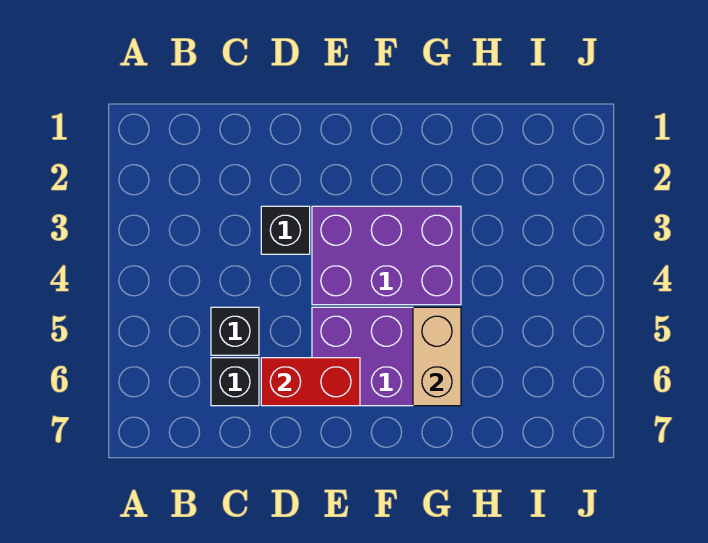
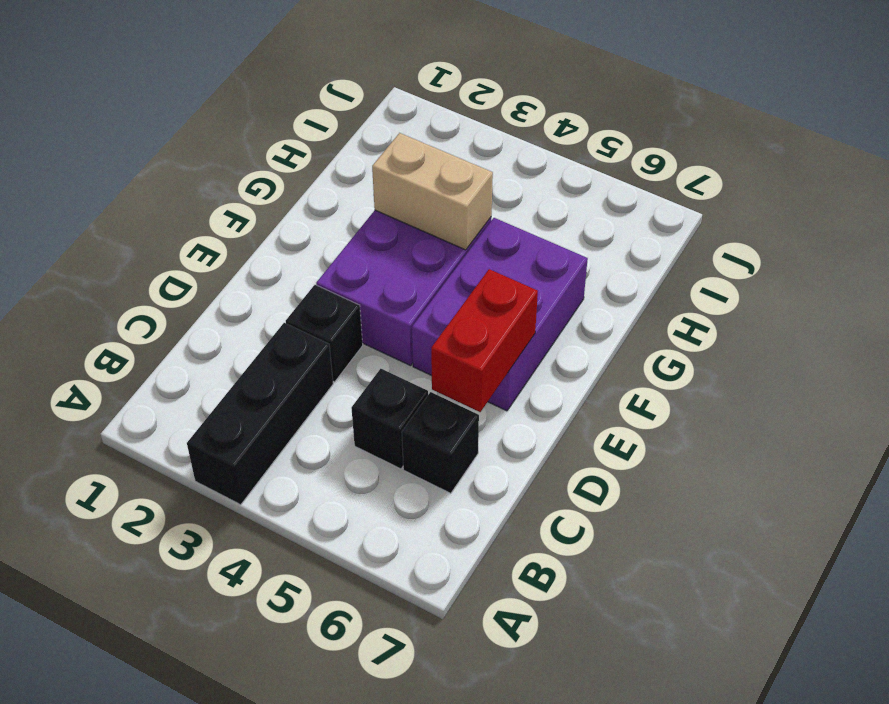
none -> black 1x3 brick [187,323,333,505]
tan 1x2 brick [413,307,461,406] -> tan 1x2 brick moved to [372,133,493,250]

